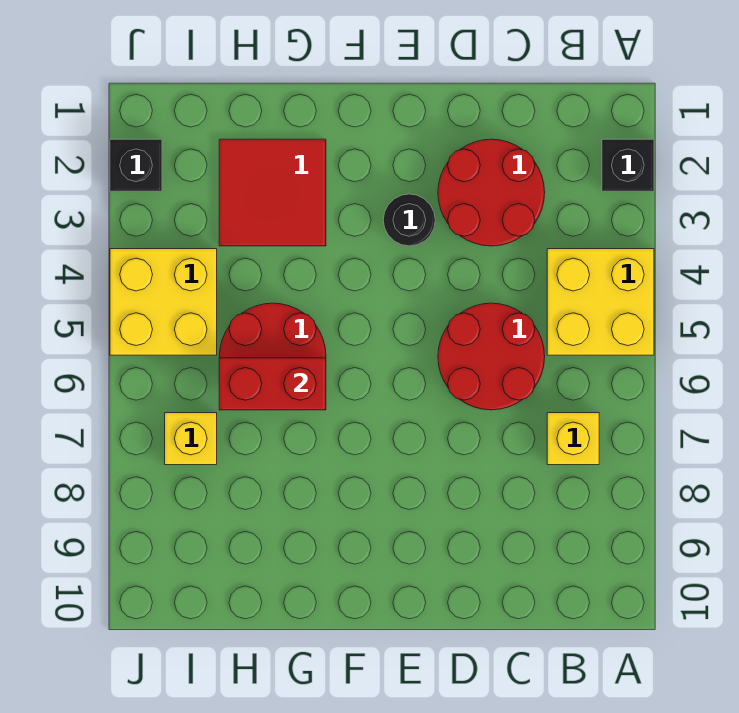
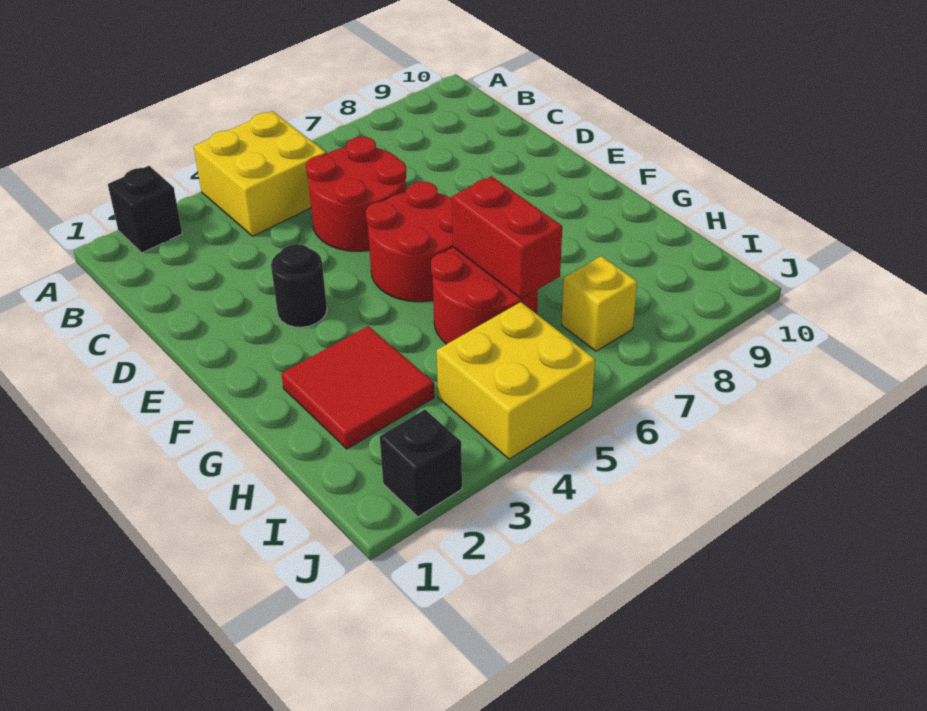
yellow 1x1 brick [547,413,599,465] -> none
red 2x2 round brick [438,139,545,246] -> red 2x2 round brick moved to [366,182,453,302]

